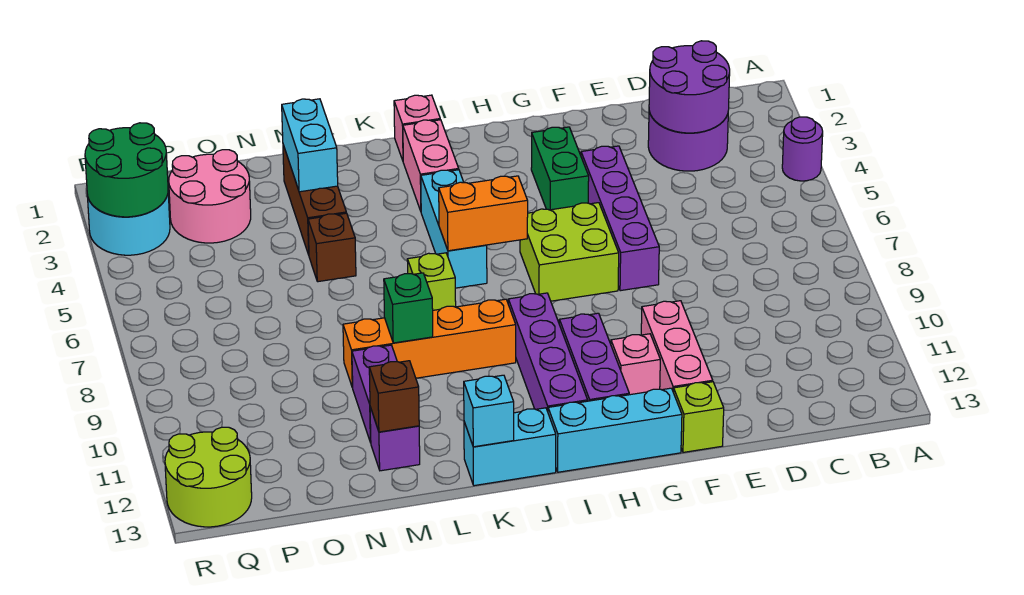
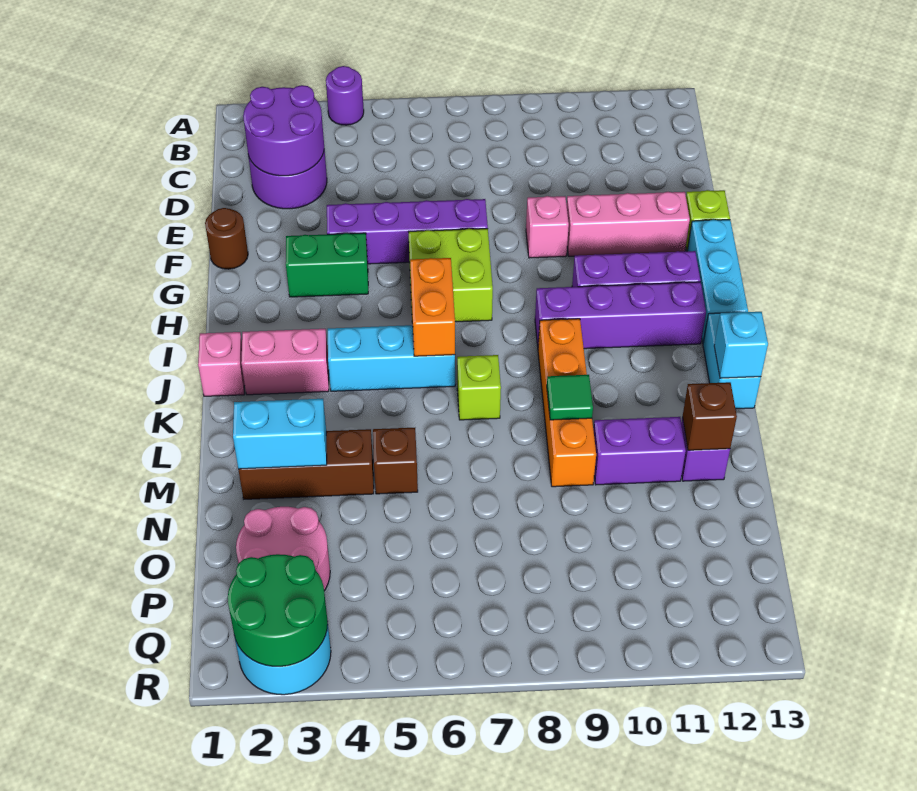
none -> brown 1x1 round brick [205,208,248,269]
pink 1x1 brick [611,334,660,395] -> pink 1x1 brick moved to [526,196,569,258]
green 1x1 brick [384,273,433,343] -> green 1x1 tile [547,375,593,420]
lime 2x2 round brick [165,427,252,527] -> none

